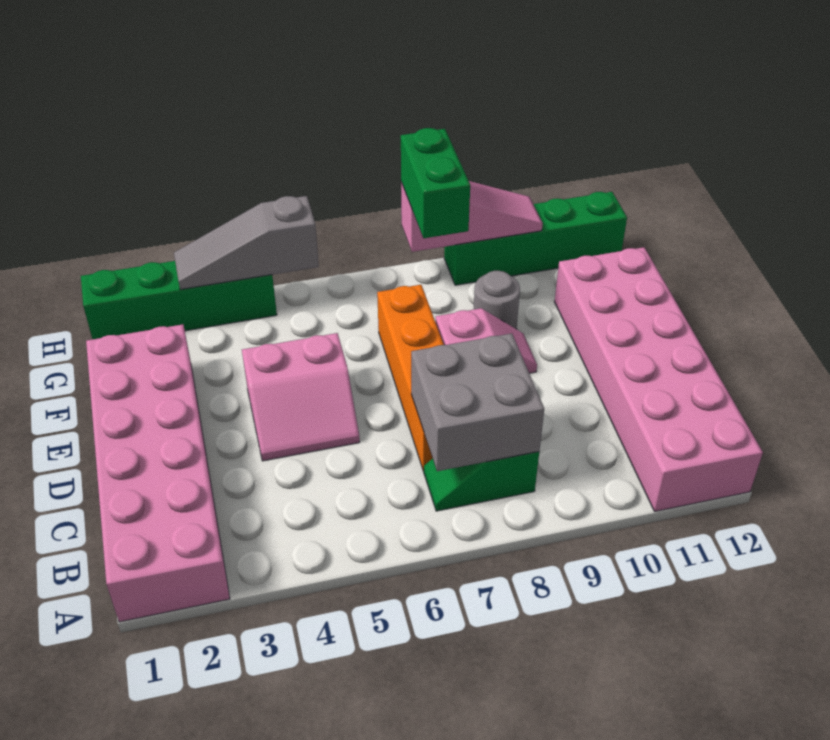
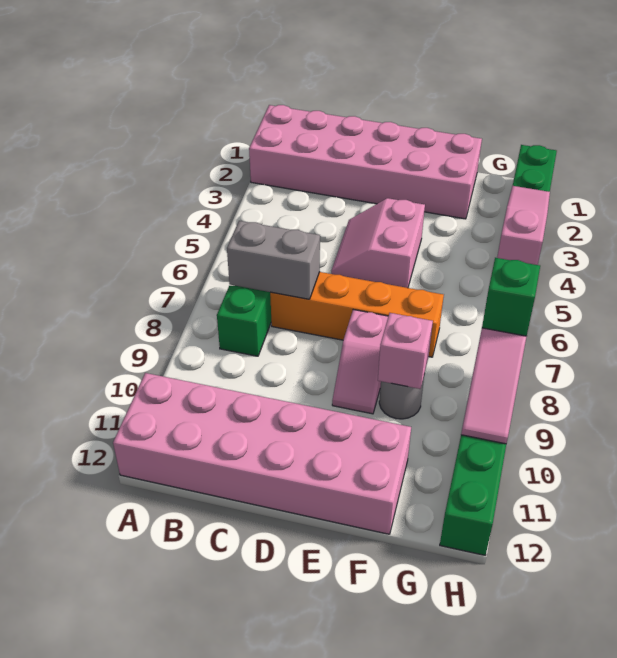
grey 2x2 brick [411,333,544,471] -> grey 1x2 brick [227,221,320,299]
none -> pink 1x1 brick [378,313,433,389]
green 1x2 brick [401,128,470,238] -> green 1x1 brick [482,258,540,336]
grey 1x3 slope [174,196,319,290] -> pink 1x3 slope [497,186,550,265]

